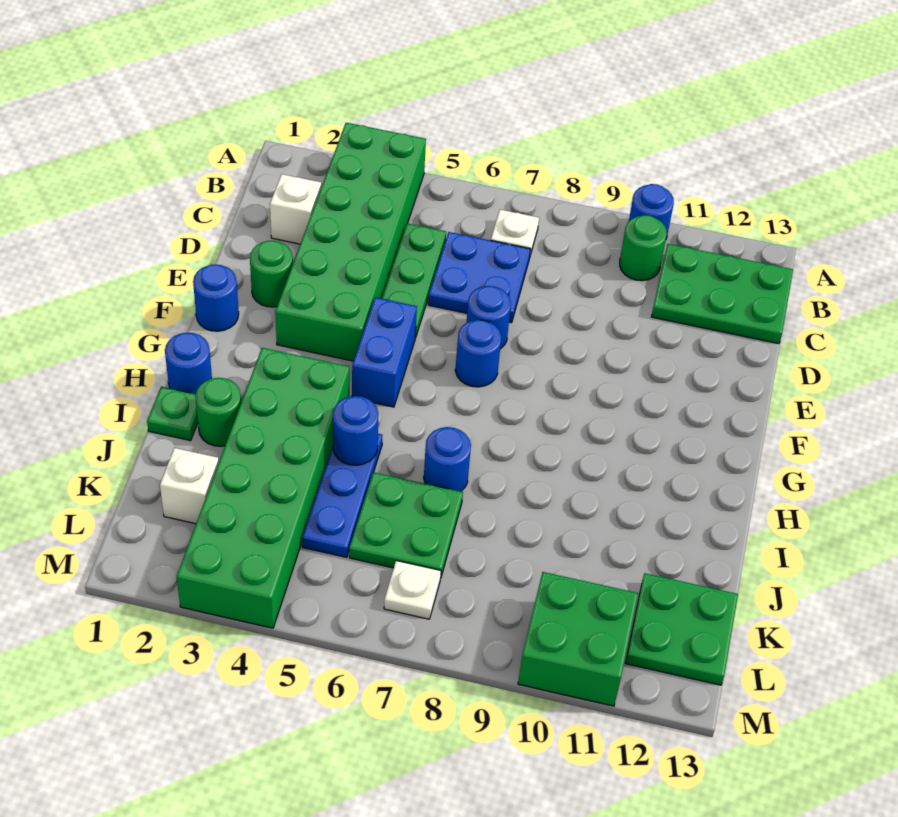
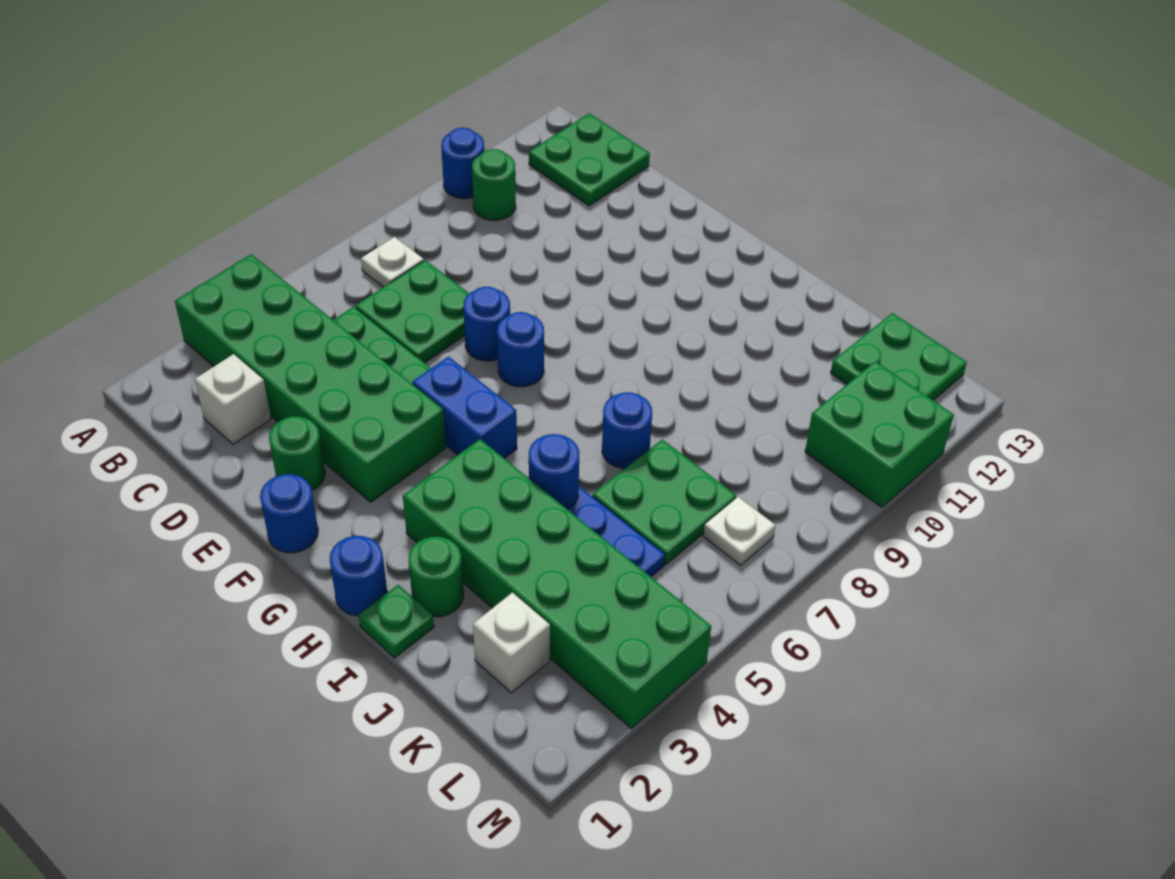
green 2x3 plate [651,244,793,344] -> green 2x2 plate [529,113,650,206]
blue 2x2 plate [428,232,530,323] -> green 2x2 plate [356,260,470,363]

